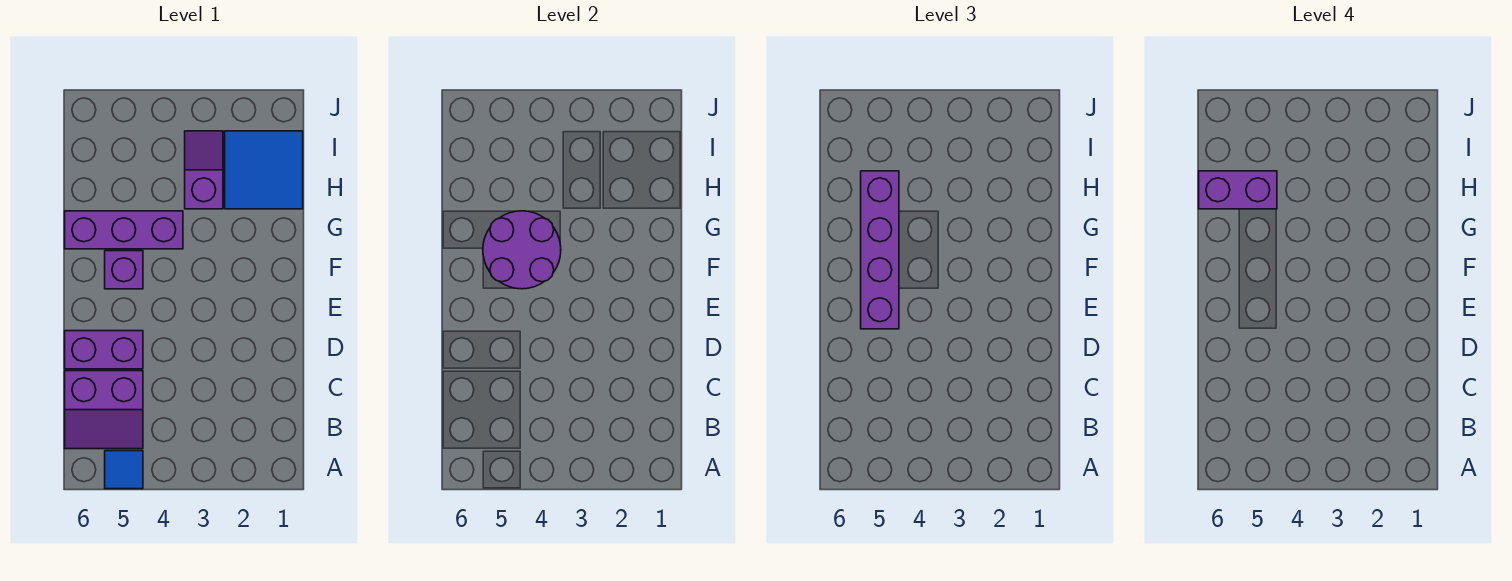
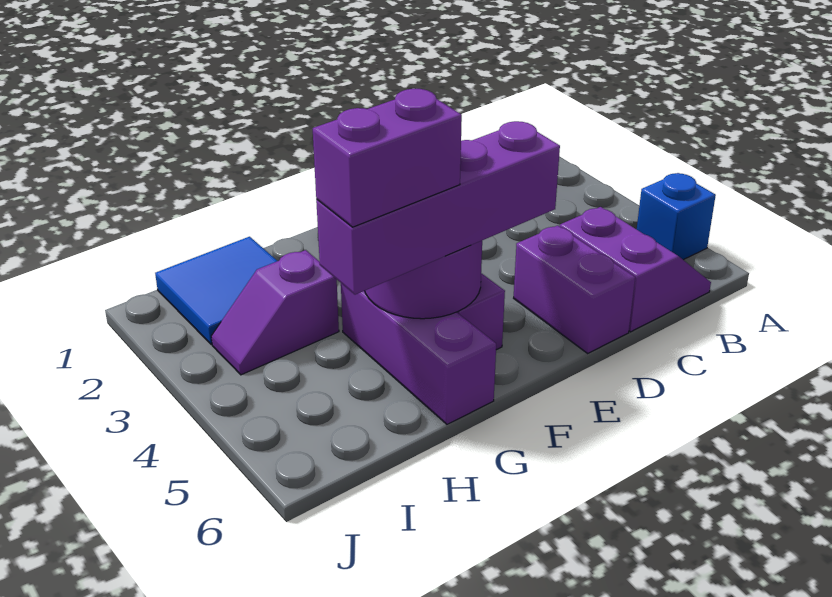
blue 1x1 tile [105,451,143,489] -> blue 1x1 brick [637,173,716,260]
purple 1x2 brick [1199,171,1277,209] -> purple 1x2 brick turned to [313,89,462,227]

